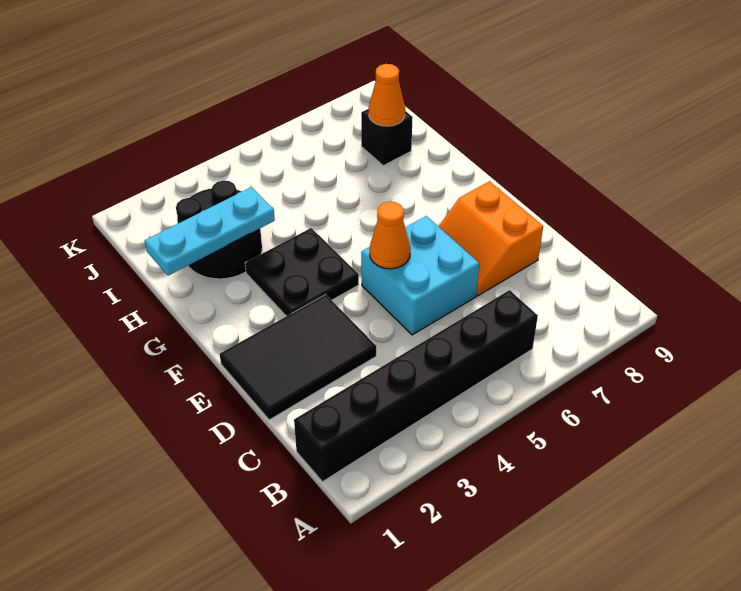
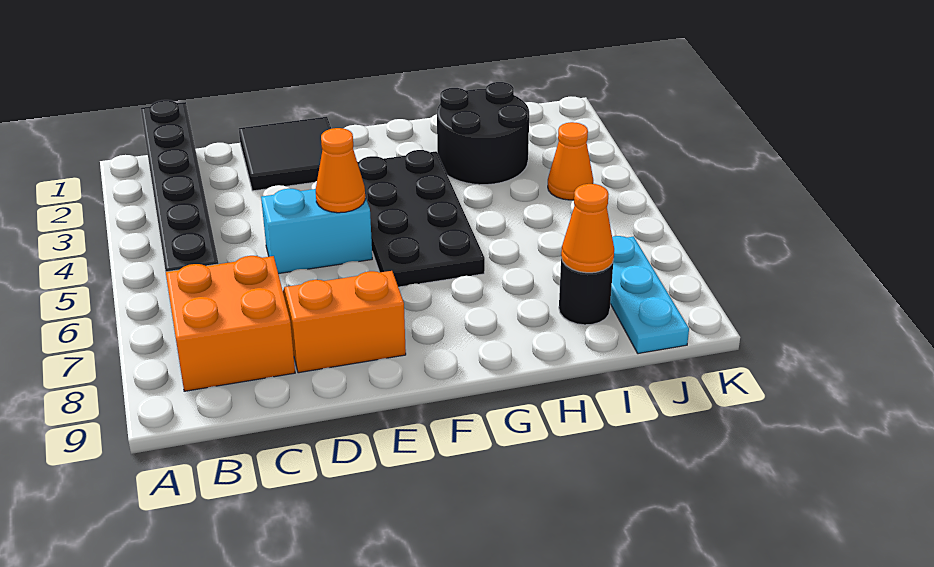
none -> orange 2x2 brick [166,256,295,391]
black 2x3 tile [220,295,376,420] -> black 2x2 tile [239,117,331,191]
cyan 2x2 brick [361,216,479,335] -> cyan 1x2 brick [261,189,372,274]
black 2x2 plate [245,228,359,316] -> black 2x4 plate [357,150,485,287]
cyan 1x3 plate [145,187,275,276] -> cyan 1x3 plate moved to [610,236,689,354]
black 1x1 brick [361,109,413,166] -> black 1x1 round brick [559,258,614,325]
none -> orange 1x1 cone [548,122,593,200]

